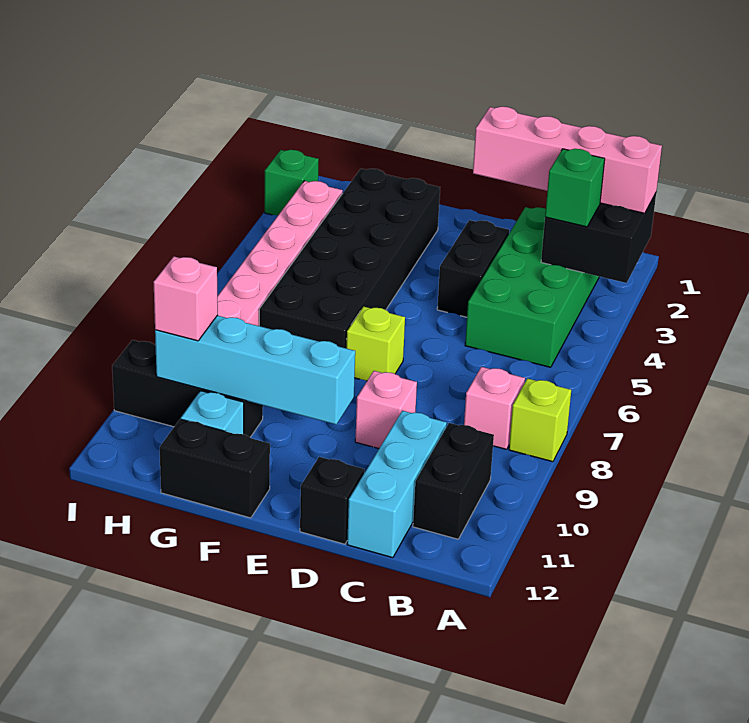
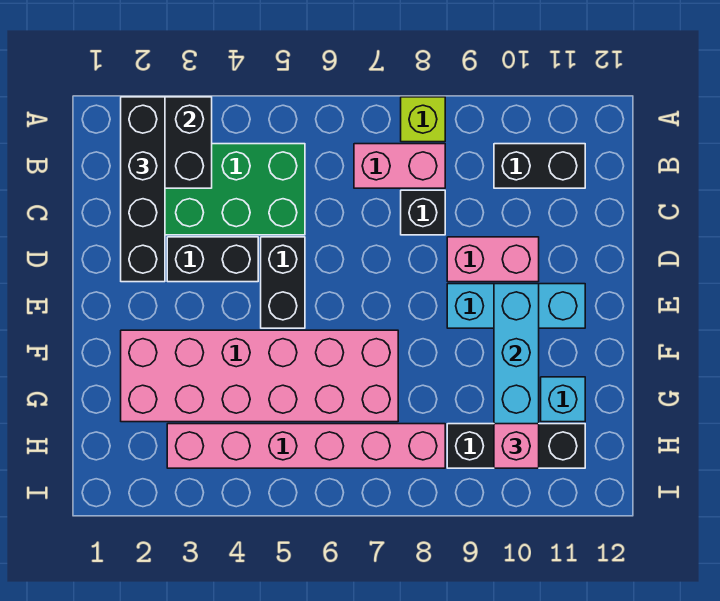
pink 1x4 brick [473,107,662,213] -> black 1x4 brick [121,97,165,282]
green 1x1 brick [545,149,605,227] -> none
pink 1x1 brick [464,367,525,449] -> pink 1x2 brick [354,144,445,188]
cyan 1x3 brick [347,411,447,558] -> cyan 1x3 brick moved to [447,284,585,328]
pink 1x1 brick [355,371,417,448] -> pink 1x2 brick [447,237,539,282]
black 1x1 brick [300,457,364,544] -> black 1x1 brick moved to [401,190,445,235]
lime 1x1 brick [347,307,405,381] -> none
black 2x6 brick [259,169,440,348] -> pink 2x6 brick [121,330,398,422]
black 1x2 brick [160,419,270,518] -> black 1x2 brick moved to [261,237,305,328]
black 1x3 brick [112,340,263,437] -> black 1x3 brick turned to [447,424,585,468]
green 1x1 brick [265,150,319,215] -> none

